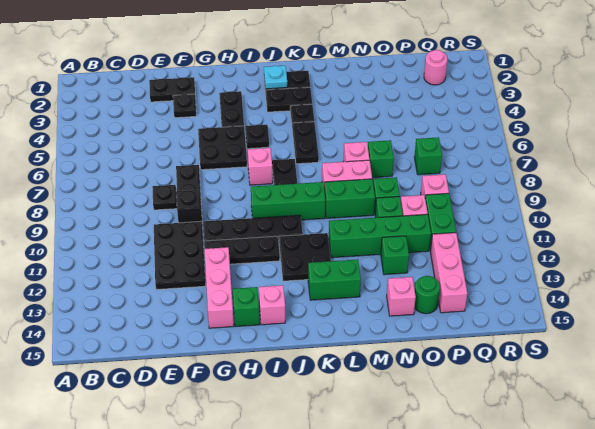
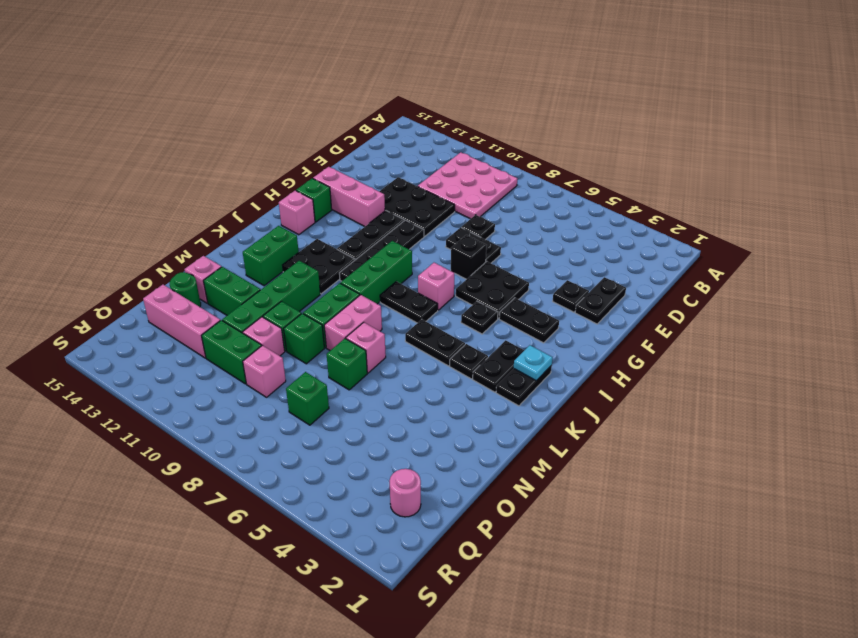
none -> pink 3x3 plate [418,152,517,219]
black 1x1 brick [176,190,202,223] -> black 1x1 brick moved to [451,235,487,279]
green 1x1 brick [381,236,409,275] -> green 1x2 brick [204,267,260,315]

